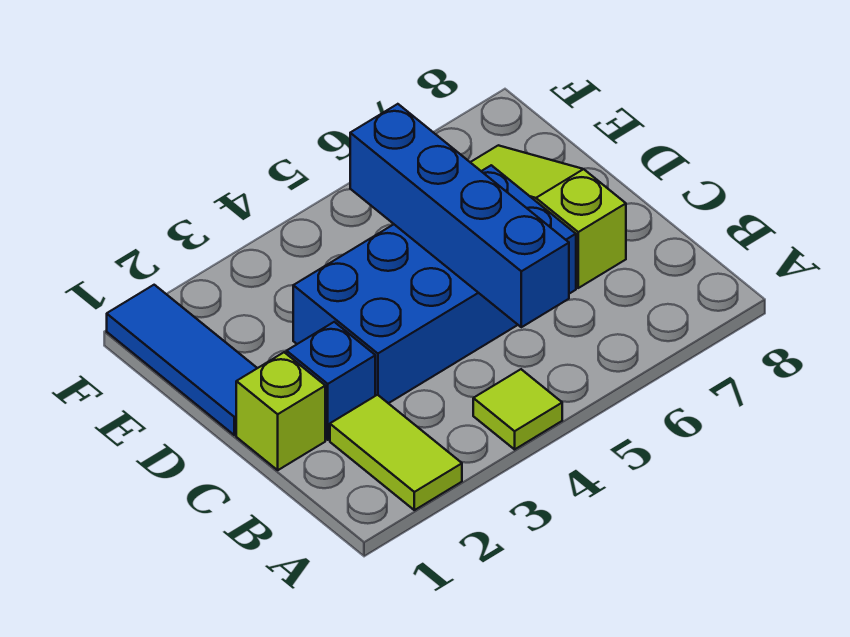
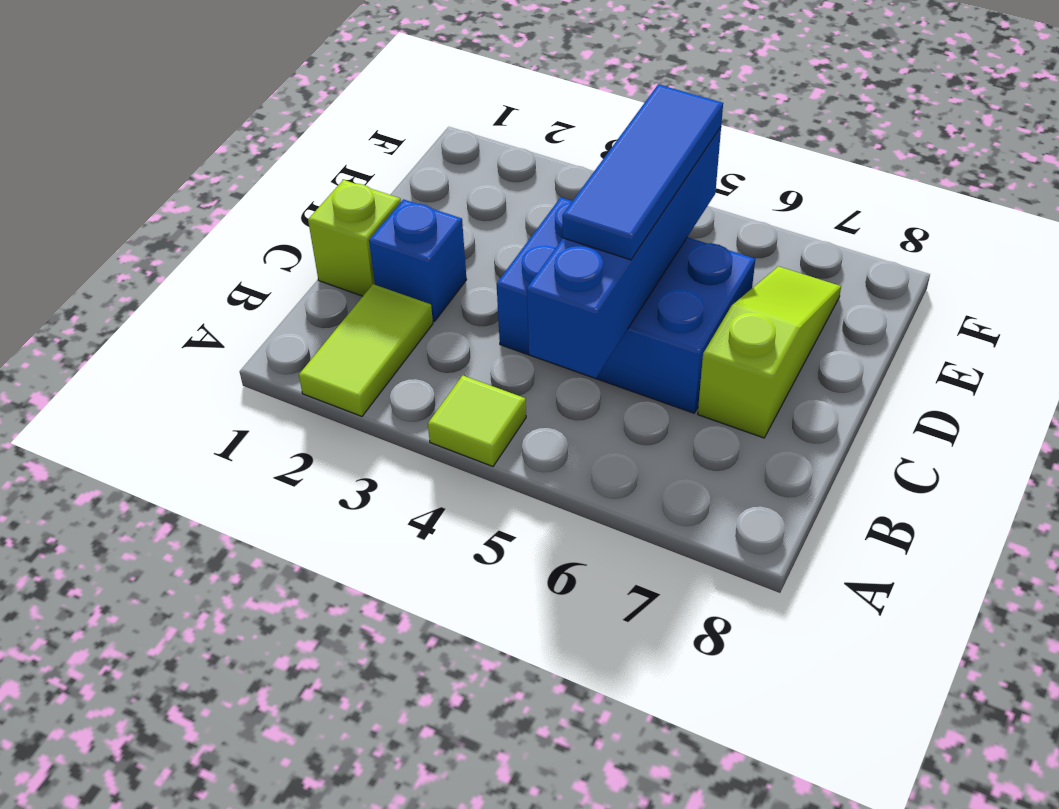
blue 2x4 brick [293,165,576,403] -> blue 2x3 brick [497,197,755,413]
blue 1x3 tile [107,285,257,435] -> blue 1x3 tile moved to [562,84,723,260]

